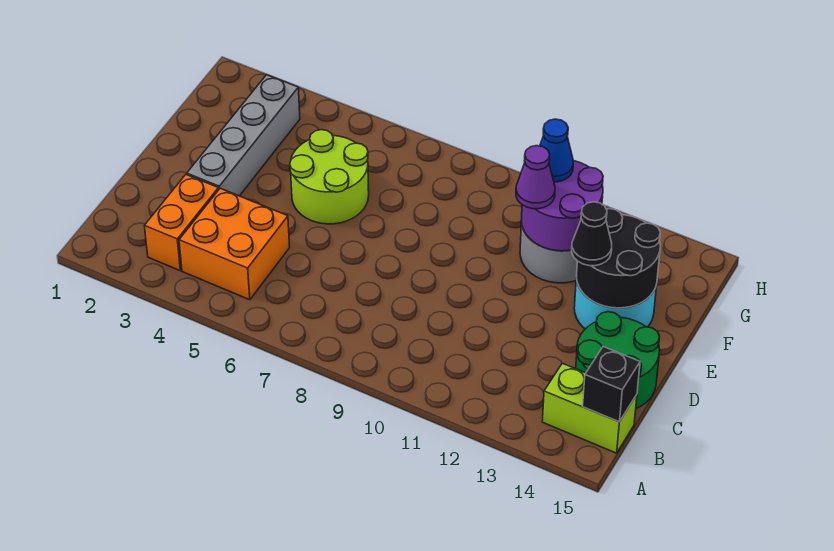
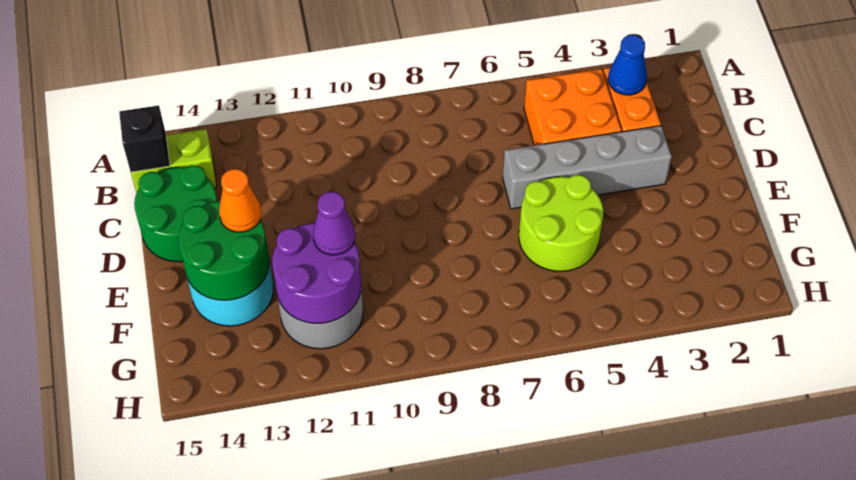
grey 1x4 brick [187,75,300,196] -> grey 1x4 brick turned to [503,126,672,209]
black 2x2 round brick [576,209,660,308] -> green 2x2 round brick [178,201,269,300]
black 1x1 cone [572,202,612,266] -> orange 1x1 cone [219,169,262,232]
blue 1x1 cone [540,119,573,182] -> blue 1x1 cone moved to [608,35,647,95]

